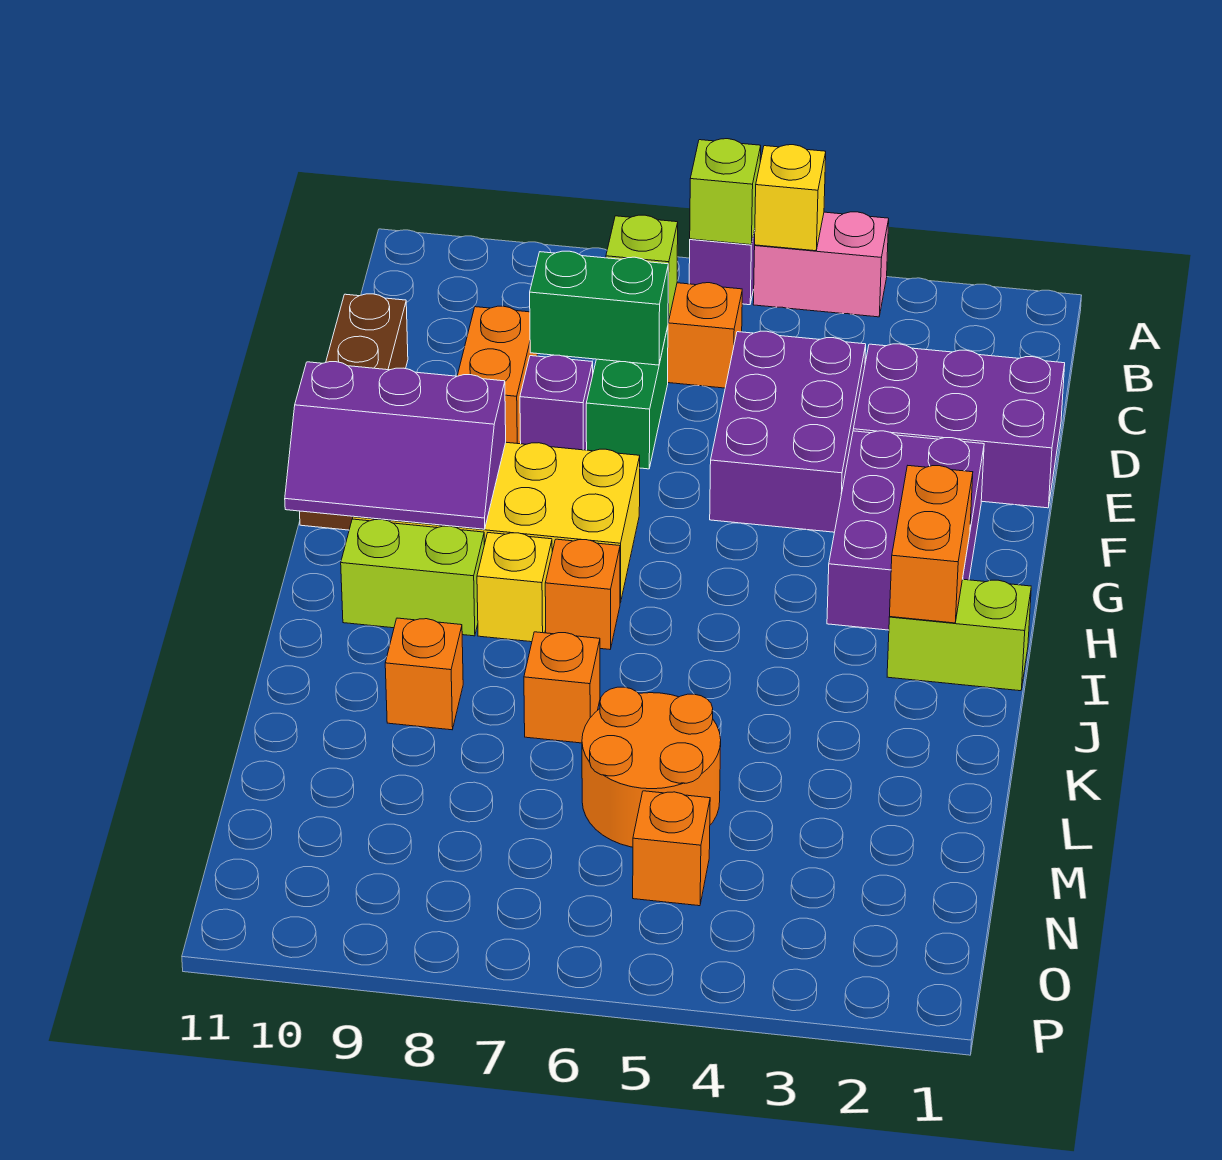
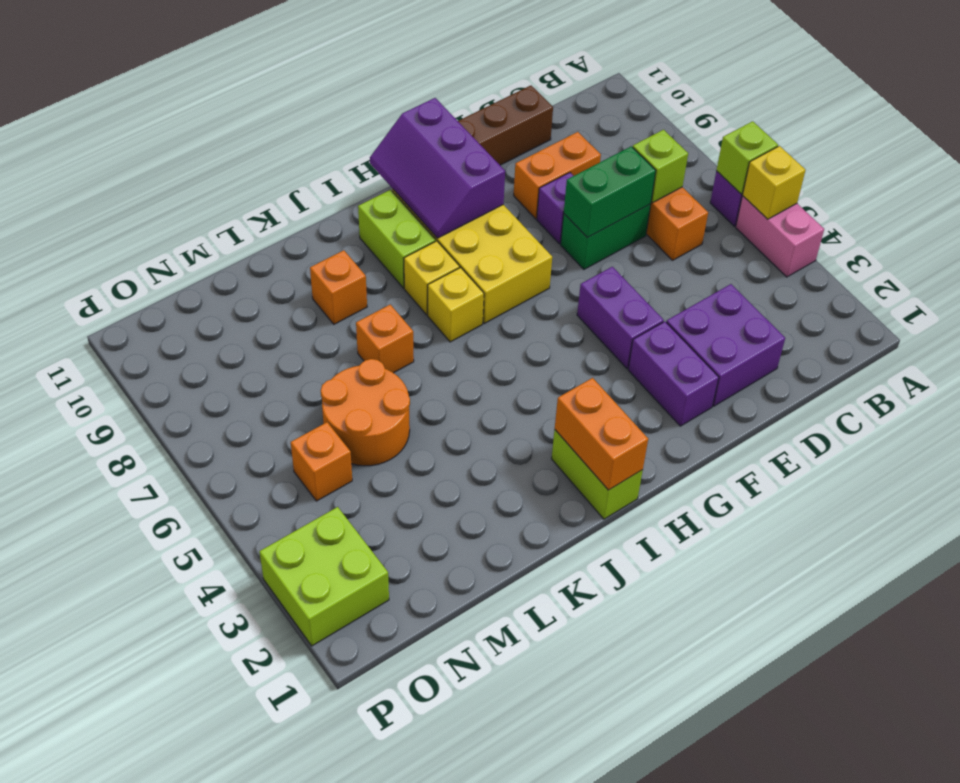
purple 2x3 brick [853,344,1065,508] -> purple 2x2 brick [666,284,785,406]
purple 2x3 brick [710,331,866,532] -> purple 1x2 brick [577,267,664,369]
green 1x2 brick [530,251,668,365] -> green 1x2 brick turned to [564,146,656,238]
purple 2x3 brick [827,431,984,630] -> purple 1x2 brick [628,322,719,426]
orange 1x2 brick [889,466,973,623] -> orange 1x2 brick turned to [555,378,648,490]
orange 1x1 brick [545,539,620,649] -> yellow 1x1 brick [428,268,484,342]
none -> lime 2x2 brick [259,507,389,646]

